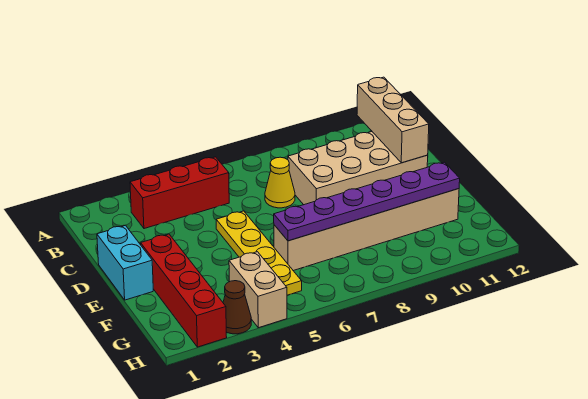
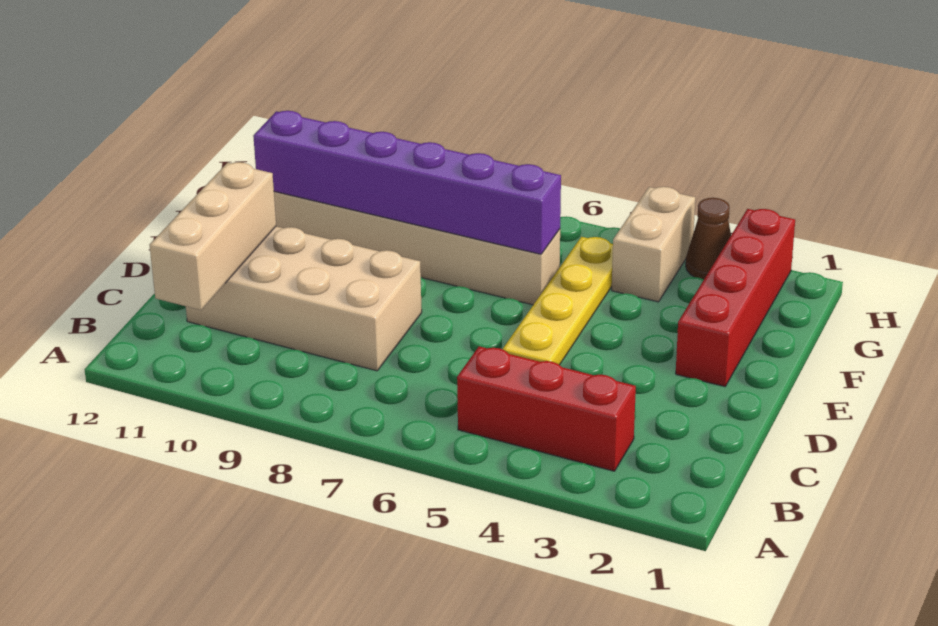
yellow 1x1 cone [265,157,295,208] -> none
cyan 1x2 brick [97,225,153,300] -> none
purple 1x6 plate [274,162,460,241] -> purple 1x6 brick [253,111,561,254]

